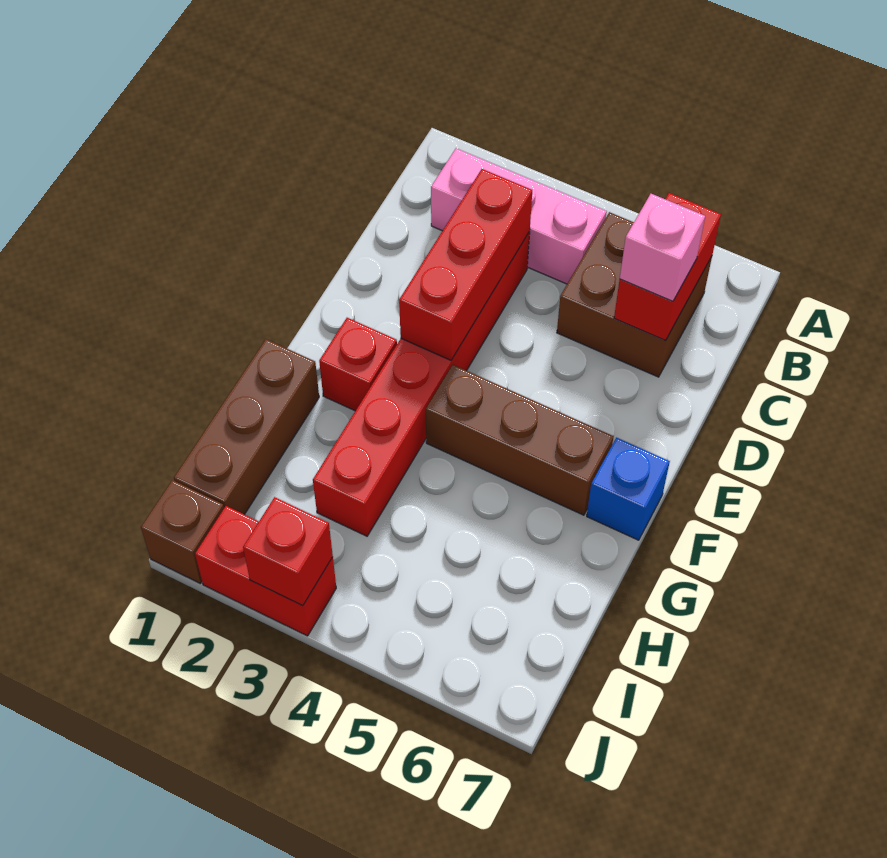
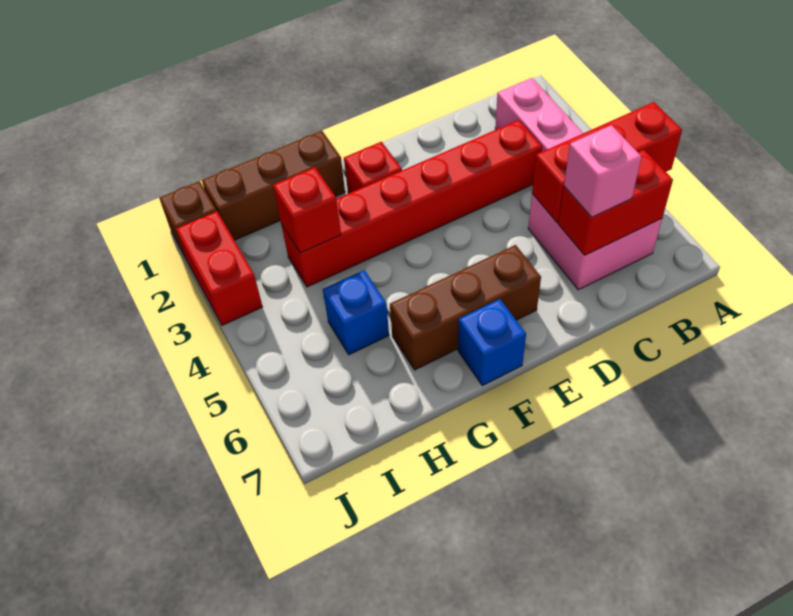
brown 2x2 brick [557,212,712,377] -> pink 2x2 brick [528,194,662,290]
red 1x3 brick [399,169,532,360] -> red 1x3 brick moved to [532,102,682,223]
brown 1x3 brick [426,365,614,515] -> brown 1x3 brick turned to [390,245,541,370]
none -> blue 1x1 brick [323,270,389,355]
red 1x1 brick [243,497,333,606] -> red 1x1 brick moved to [273,167,341,253]

